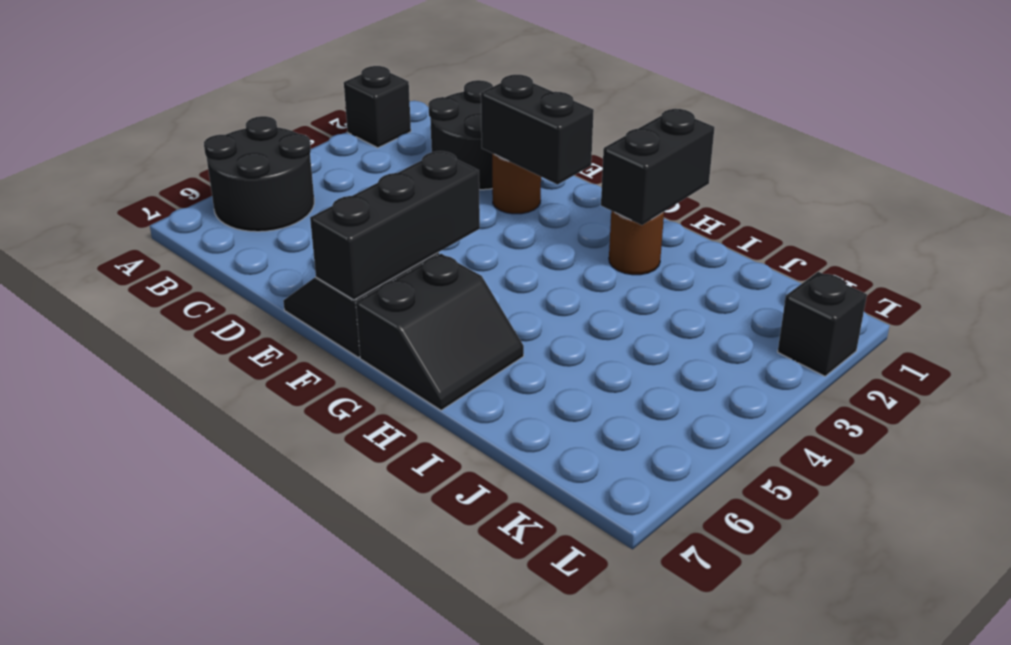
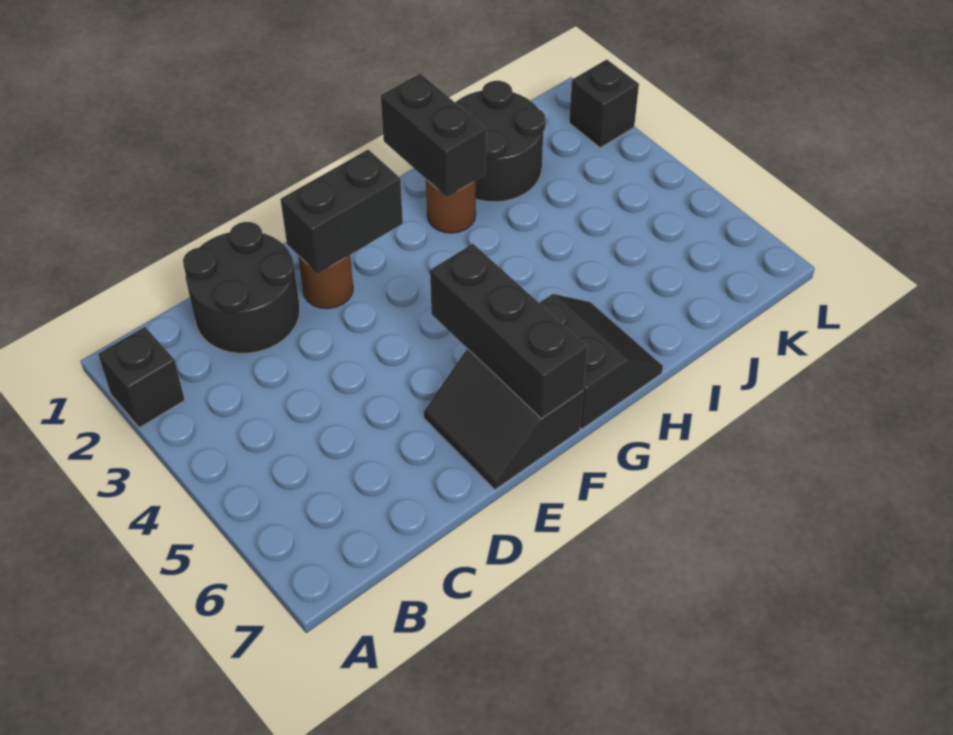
black 2x2 round brick [204,116,314,232] -> black 2x2 round brick moved to [455,81,546,202]

